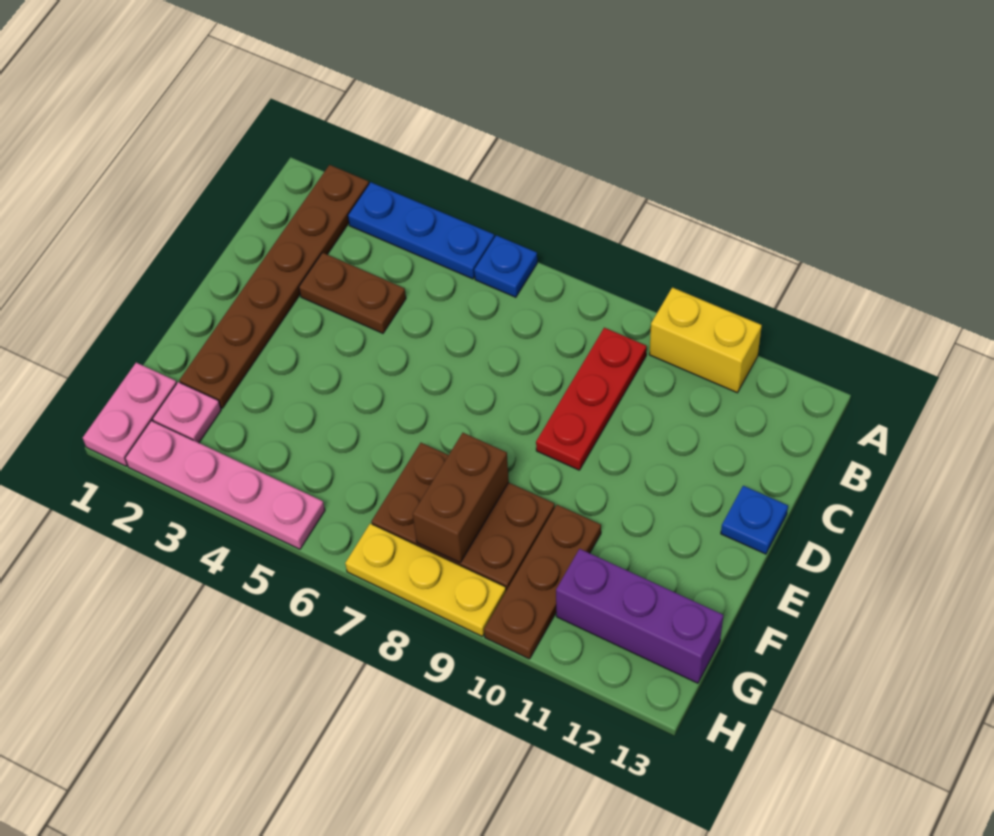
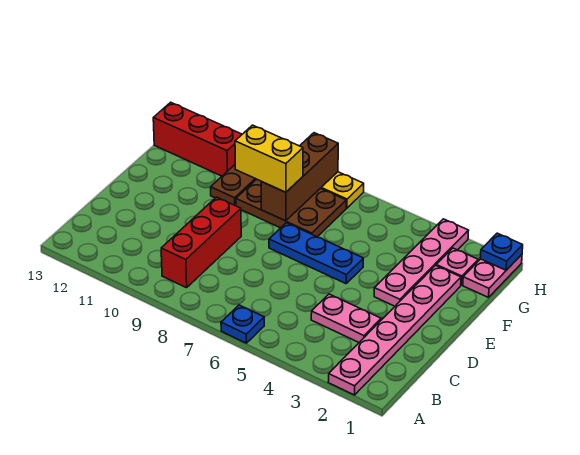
brown 1x6 plate [179,165,369,408] -> pink 1x6 plate [328,266,461,395]
blue 1x3 plate [348,182,494,279] -> blue 1x3 plate moved to [269,223,363,284]
yellow 1x2 brick [649,287,762,393] -> yellow 1x2 brick moved to [235,125,303,192]
red 1x3 plate [536,328,647,470] -> red 1x3 brick [161,197,241,288]
brown 1x2 plate [299,253,406,333] -> pink 1x2 plate [311,294,381,342]
blue 1x1 plate [721,486,788,554] -> blue 1x1 plate moved to [480,233,523,270]
brown 1x2 brick [413,433,509,563] -> brown 1x3 brick [261,133,338,221]
purple 1x3 brick [556,549,723,683] -> red 1x3 brick [153,102,242,176]
pink 1x4 plate [125,421,325,549] -> pink 1x4 plate turned to [374,219,469,306]

